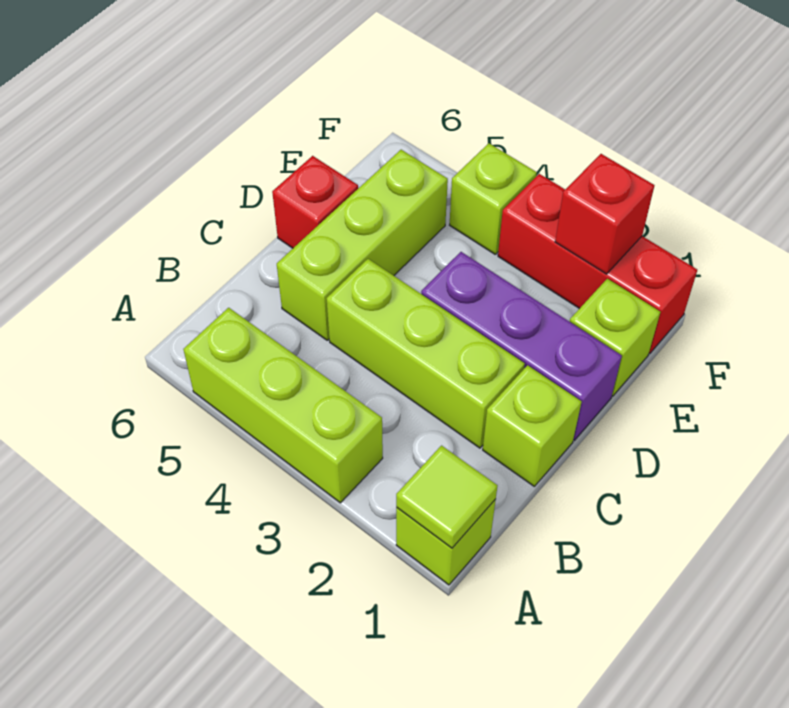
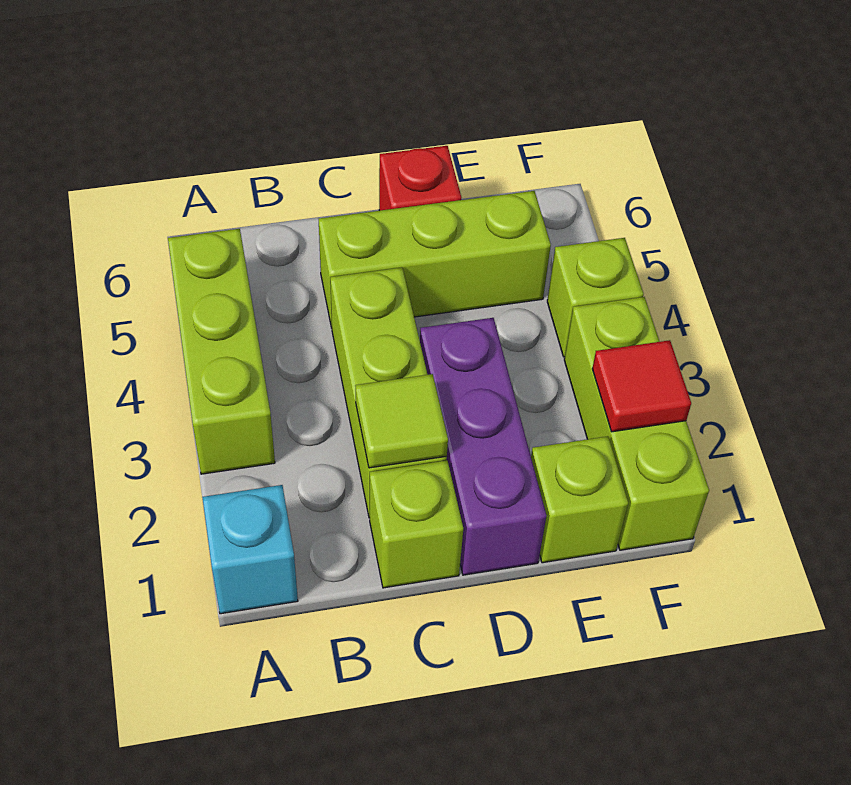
lime 1x1 brick [396,499,496,585] -> cyan 1x1 brick [202,485,298,614]
lime 1x1 tile [396,446,497,548] -> lime 1x1 tile moved to [355,374,448,468]
red 1x3 brick [498,174,697,353] -> lime 1x3 brick [564,297,709,550]
red 1x1 brick [555,154,654,274] -> red 1x1 tile [592,340,691,432]

